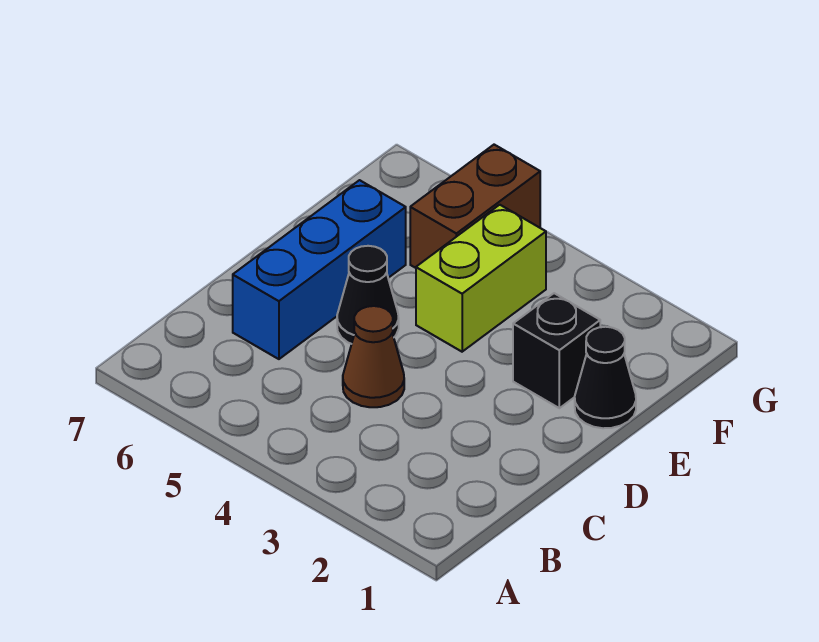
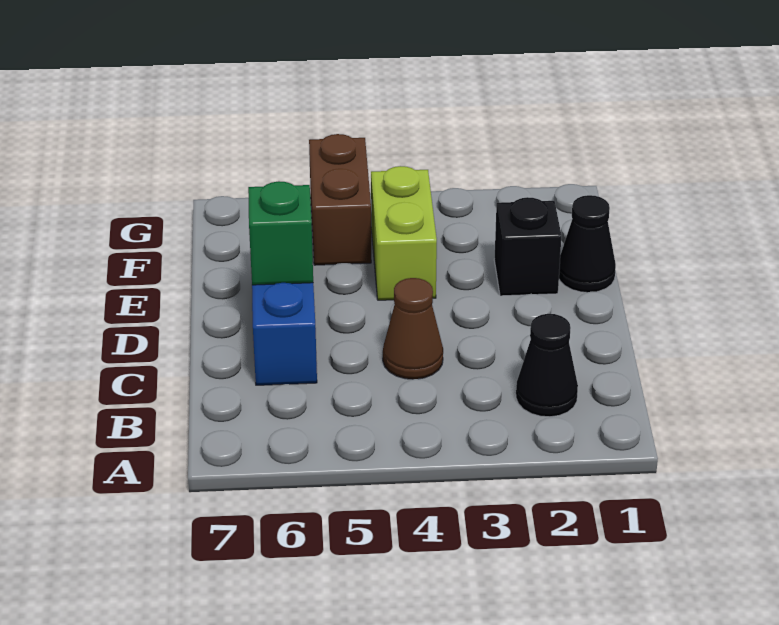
black 1x1 cone [337,246,399,344] -> black 1x1 cone moved to [516,314,578,417]
none -> green 1x1 brick [248,181,313,285]

